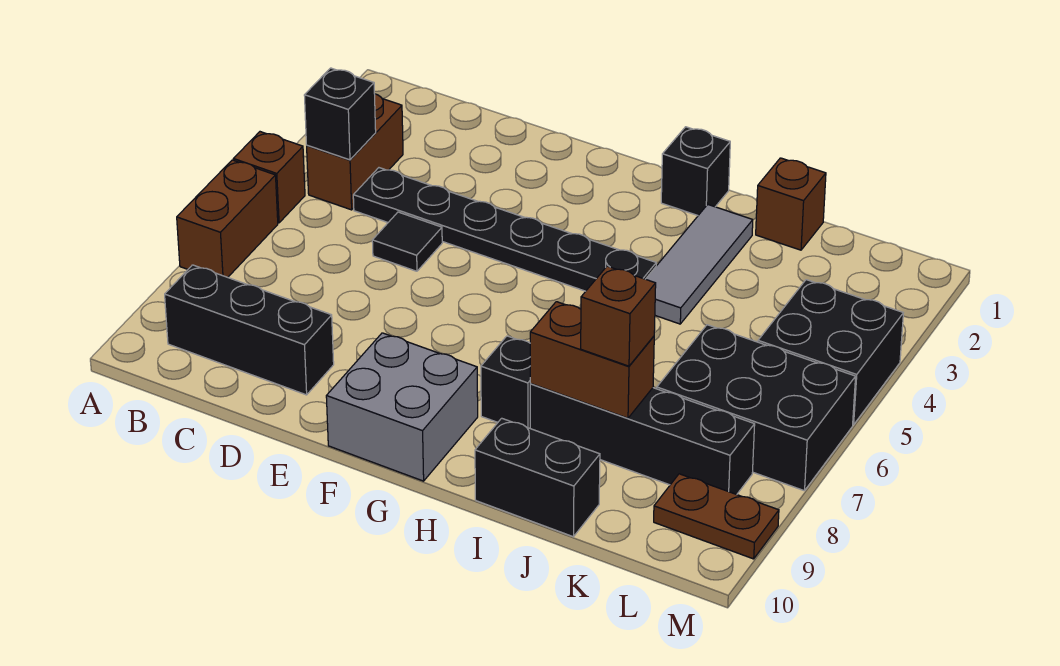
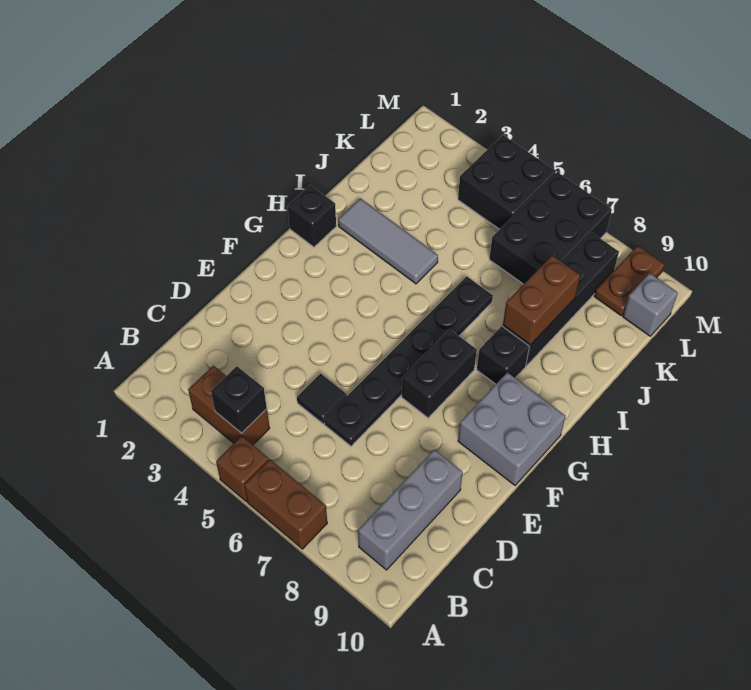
black 1x3 brick [165,265,334,395] -> grey 1x3 brick [358,450,463,570]
black 1x6 plate [353,168,656,291] -> black 1x6 plate moved to [324,276,493,446]
black 1x2 brick [475,418,600,537] -> black 1x2 brick moved to [402,329,477,418]
brown 1x1 brick [756,158,826,250] -> none
brown 1x1 brick [581,266,656,366] -> none
none -> grey 1x1 brick [623,273,678,336]

